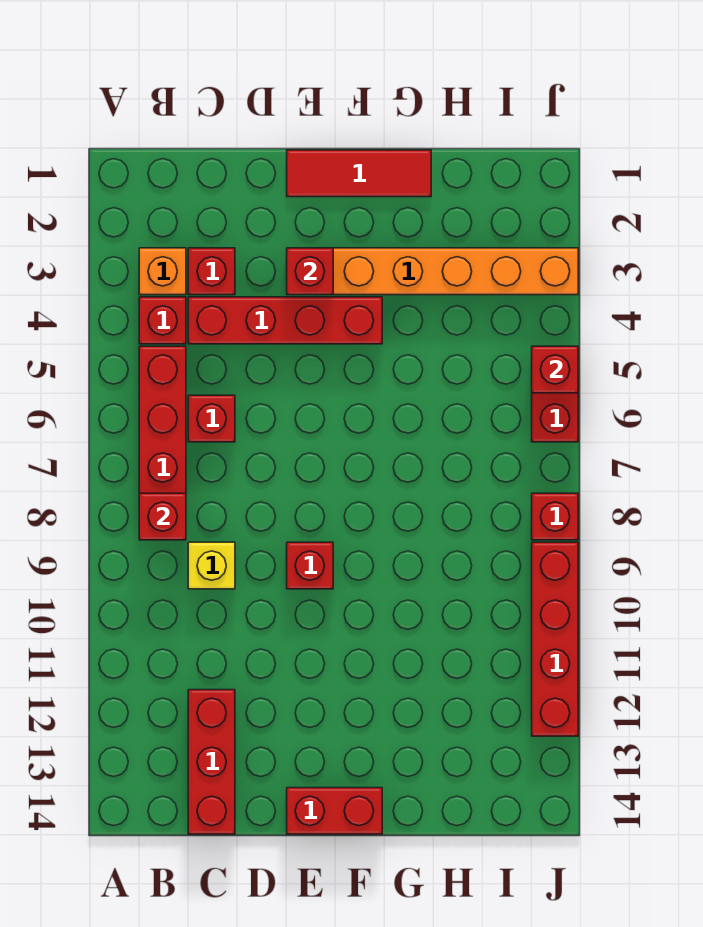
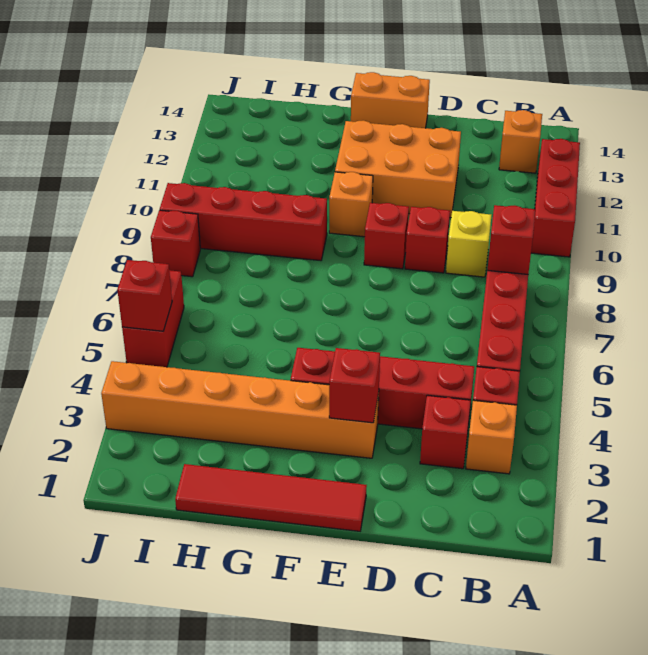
none -> orange 1x1 brick [499,110,542,173]
red 1x1 brick [188,395,235,442] -> red 1x1 brick moved to [405,207,450,273]
red 1x3 brick [188,690,235,834] -> red 1x3 brick moved to [531,139,580,257]
none -> orange 2x3 brick [335,120,461,218]
red 1x3 tile [287,150,431,197] -> red 1x4 tile [175,464,367,531]
red 1x2 brick [287,788,382,834] -> orange 1x2 brick [351,72,430,128]
none -> orange 1x1 brick [329,172,373,237]
red 1x4 brick [532,542,578,736] -> red 1x4 brick turned to [160,183,327,261]

